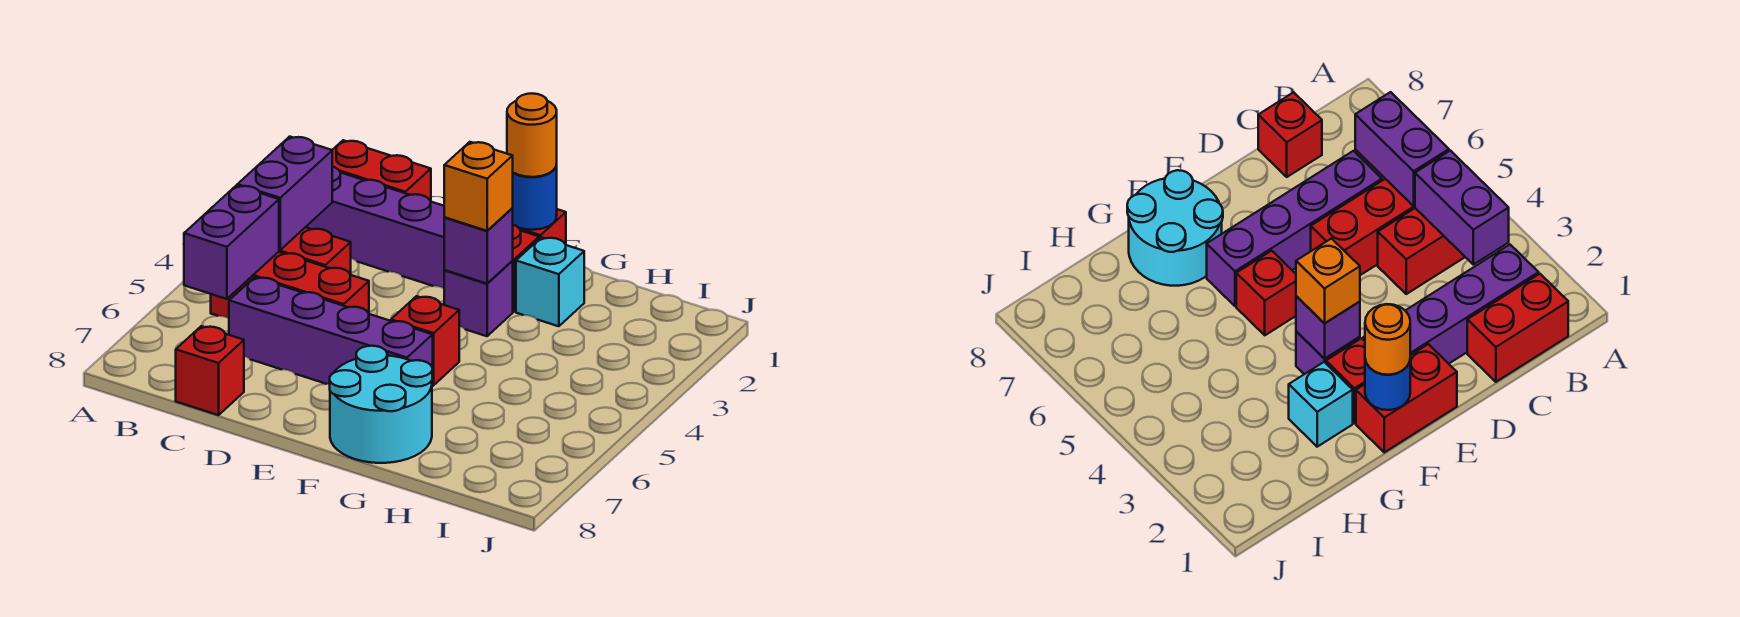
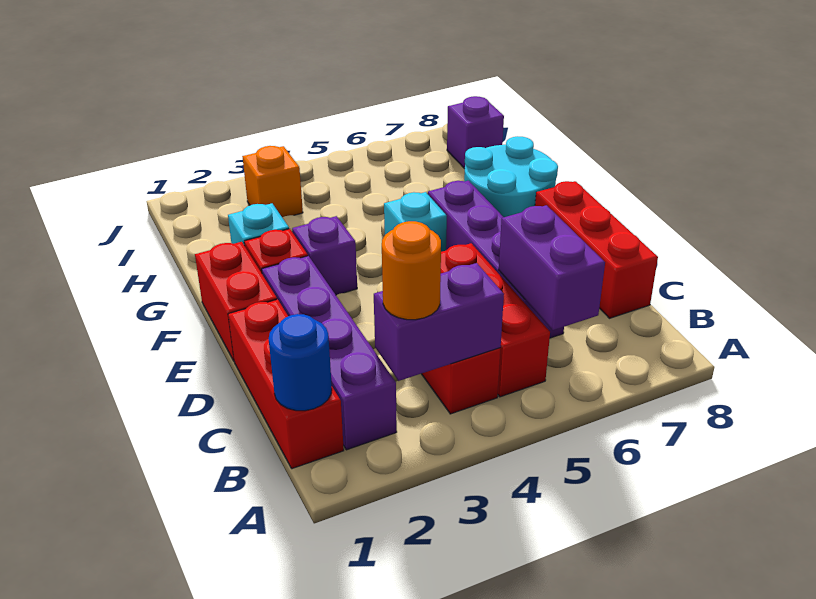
red 1x2 brick [332,140,431,201] -> red 1x3 brick [228,299,344,469]
purple 1x2 brick [184,185,279,299] -> purple 1x2 brick turned to [499,205,605,330]
red 1x1 brick [176,326,244,415] -> red 1x3 brick [535,181,658,318]
blue 1x1 round brick [512,164,557,230] -> blue 1x1 round brick moved to [269,314,332,411]
orange 1x1 round brick [507,93,557,177] -> orange 1x1 round brick moved to [382,221,441,320]
purple 1x1 brick [444,209,513,284] -> purple 1x1 brick moved to [447,96,504,169]
orange 1x1 brick [444,142,513,231] -> orange 1x1 brick moved to [242,146,303,217]
red 1x1 brick [391,296,459,385] -> cyan 1x1 brick [384,192,447,252]

